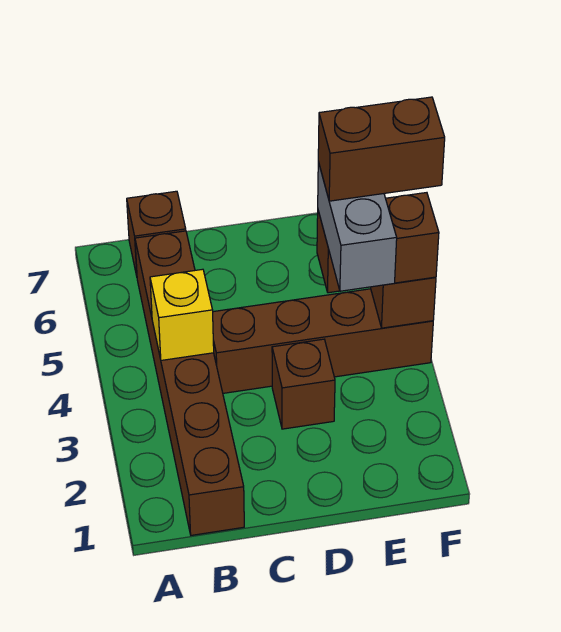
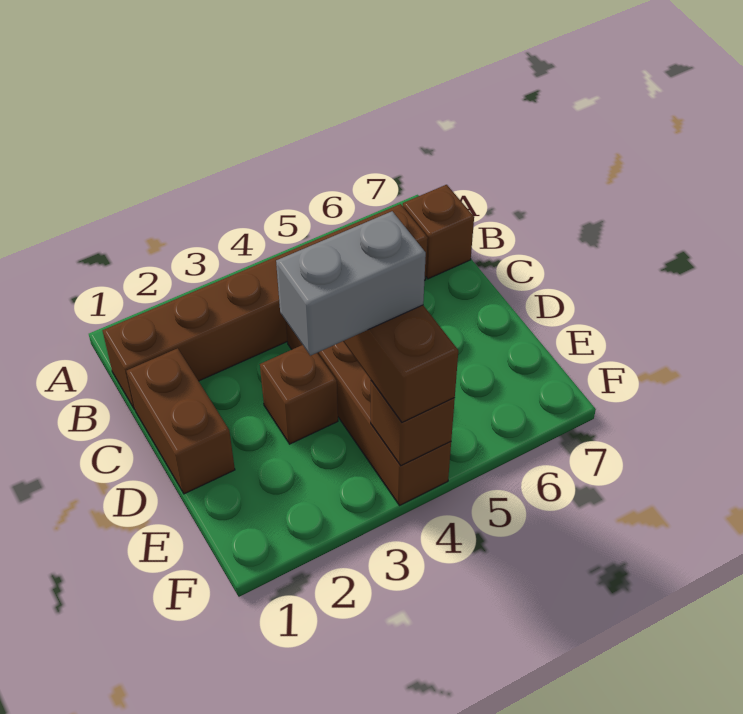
yellow 1x1 brick [150,269,214,360] -> none
brown 1x2 brick [318,97,445,201] -> brown 1x2 brick moved to [127,348,235,494]

